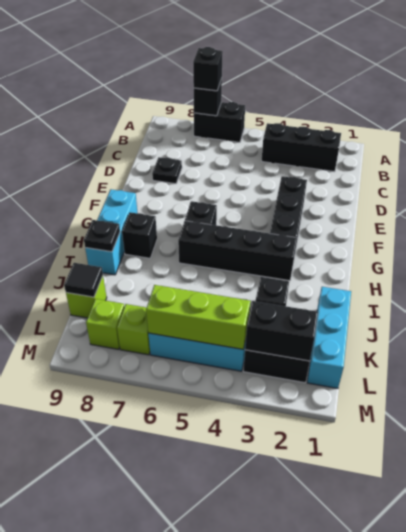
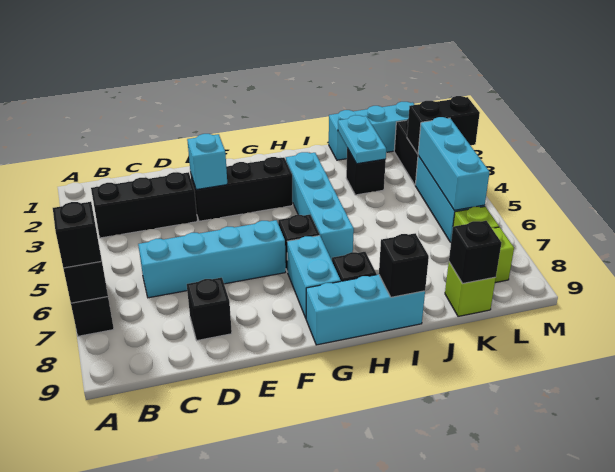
black 1x3 brick [262,123,341,172] -> black 1x3 brick turned to [91,172,197,238]
none -> cyan 1x4 brick [138,220,286,298]
black 1x1 plate [152,157,182,184] -> black 1x1 brick [187,278,232,340]
none -> cyan 1x1 brick [187,134,227,190]
none -> cyan 1x2 brick [287,236,341,318]
black 1x4 brick [178,221,297,281] -> cyan 1x4 brick [286,152,354,260]
black 1x1 plate [84,220,120,252] -> black 1x1 brick [379,233,429,297]
none -> cyan 1x2 plate [338,115,386,164]
black 1x1 tile [64,263,103,297] -> black 1x1 brick [449,221,502,283]
black 1x2 brick [245,301,318,361] -> black 1x2 brick turned to [407,96,480,154]
lime 1x3 brick [146,285,251,349] -> cyan 1x3 brick [418,117,490,210]

